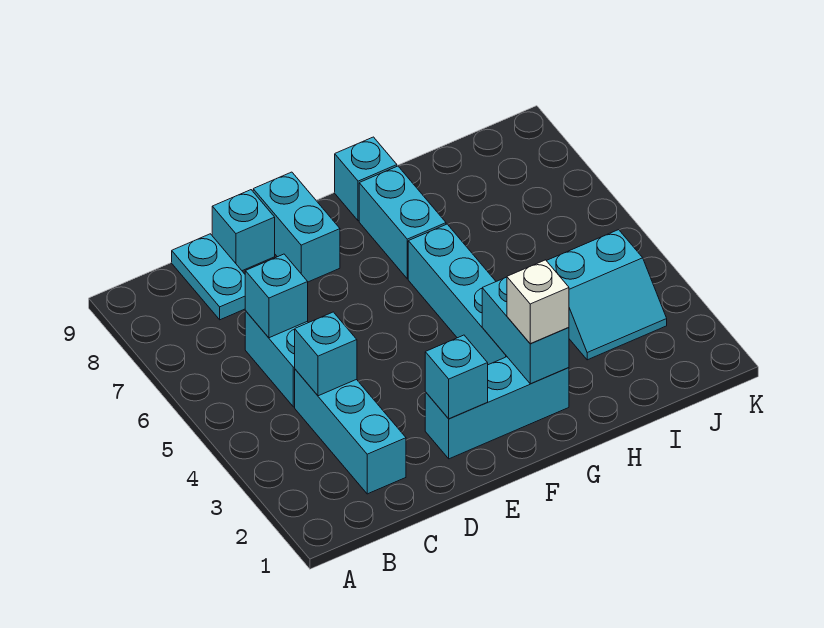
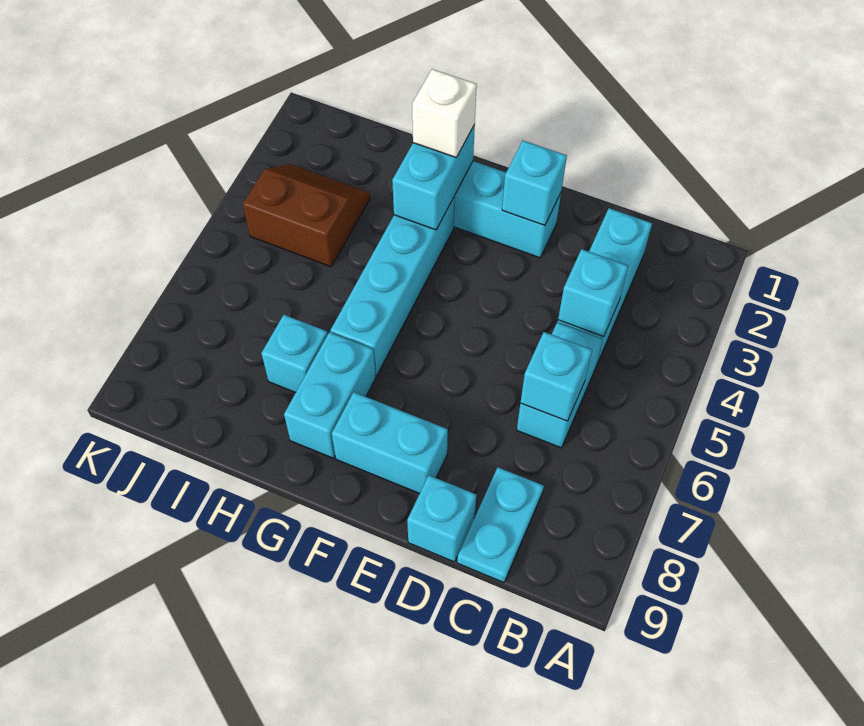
cyan 1x2 brick [253,172,340,282] -> cyan 1x2 brick turned to [332,392,448,494]
cyan 1x1 brick [335,137,397,221] -> cyan 1x1 brick moved to [261,315,328,392]
cyan 2x2 slope [547,230,667,360] -> brown 2x2 slope [243,164,370,267]

